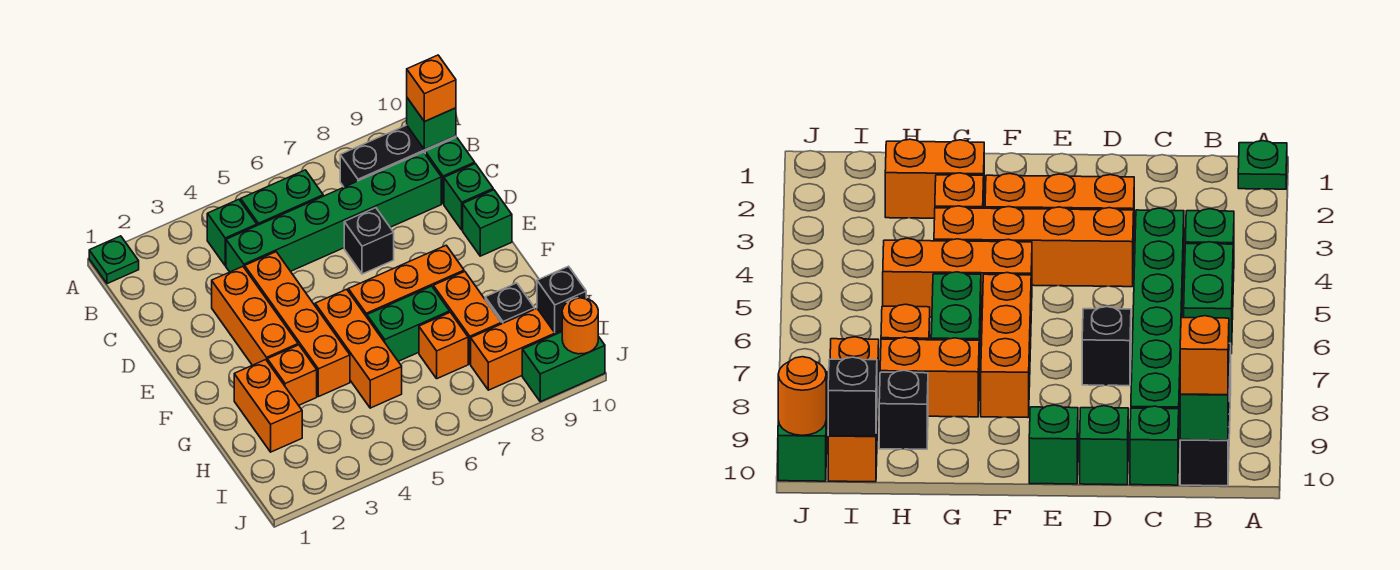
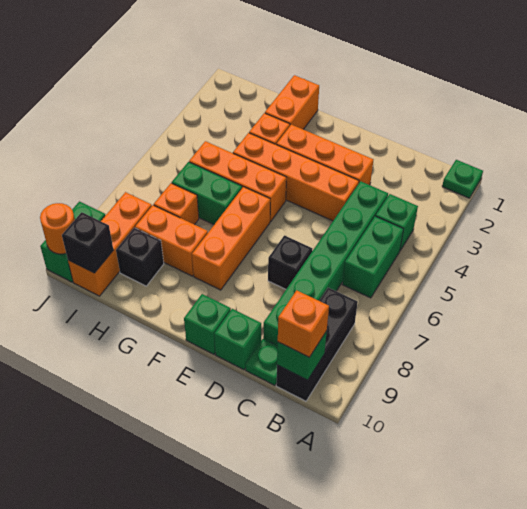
green 1x1 brick [425,137,475,204] -> green 1x1 plate [246,339,278,385]
orange 1x2 brick [234,360,302,452] -> orange 1x2 brick turned to [265,75,319,129]
green 1x2 brick [367,286,450,361] -> green 1x2 brick turned to [172,162,242,225]

